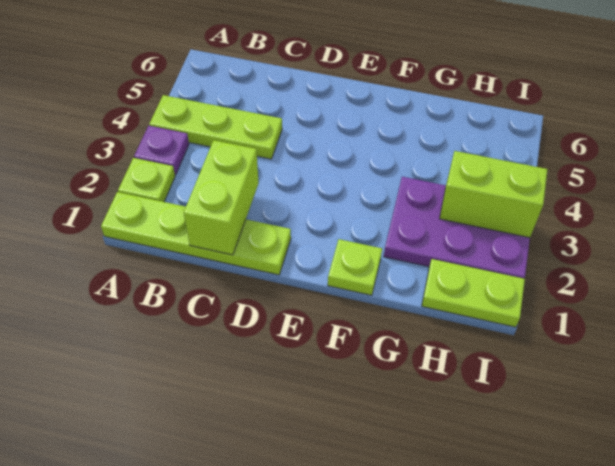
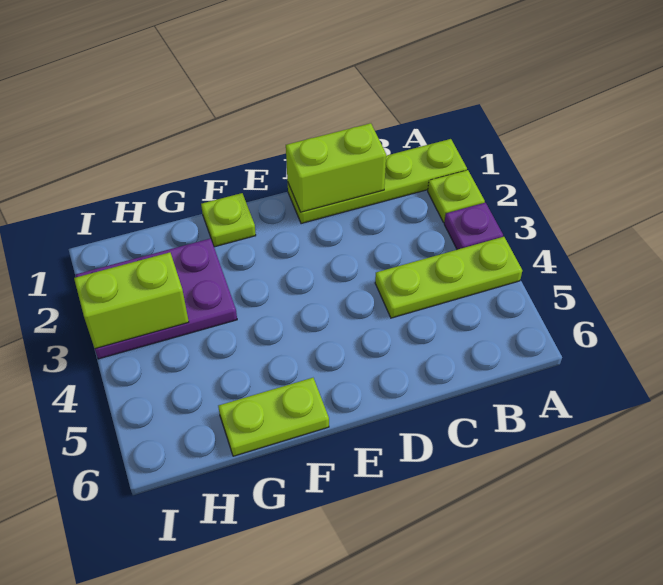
lime 1x2 brick [184,140,259,255] -> lime 1x2 brick turned to [286,123,386,212]
lime 1x2 plate [422,259,525,327] -> lime 1x2 plate moved to [218,378,329,456]

